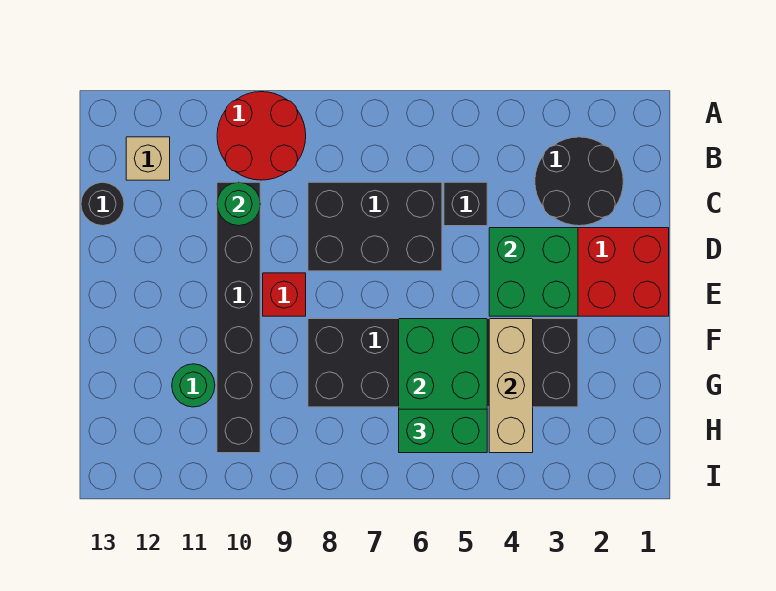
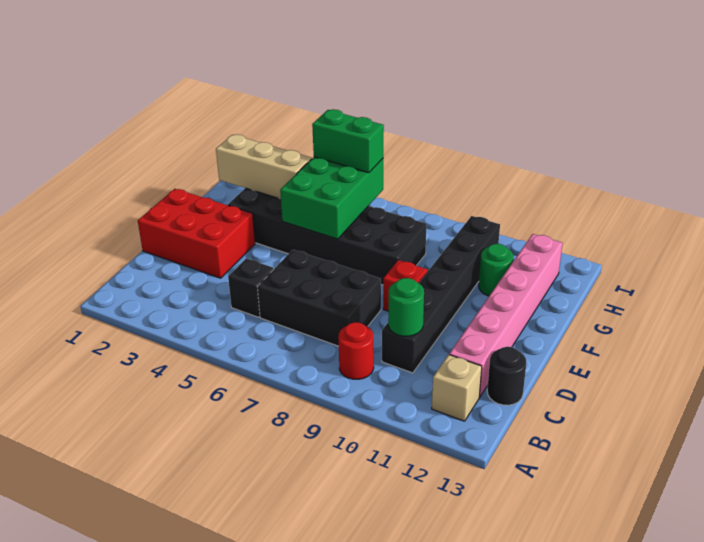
red 2x2 round brick [217,92,306,180] -> red 1x1 round brick [338,322,374,379]
black 2x2 round brick [535,137,623,226] -> none
none -> pink 1x6 brick [449,234,563,397]
green 2x2 brick [489,228,578,316] -> none
tan 1x3 brick [489,319,533,453] -> tan 1x3 brick turned to [216,135,312,199]

